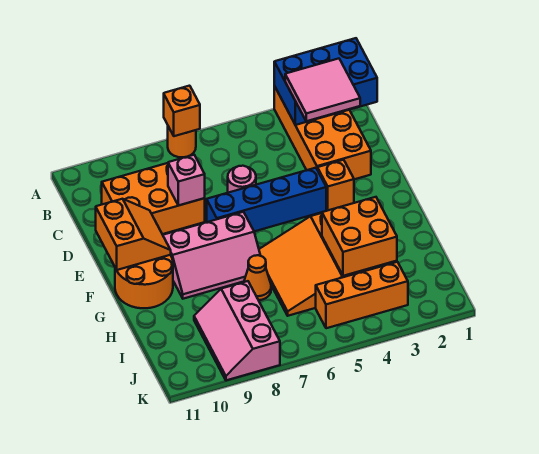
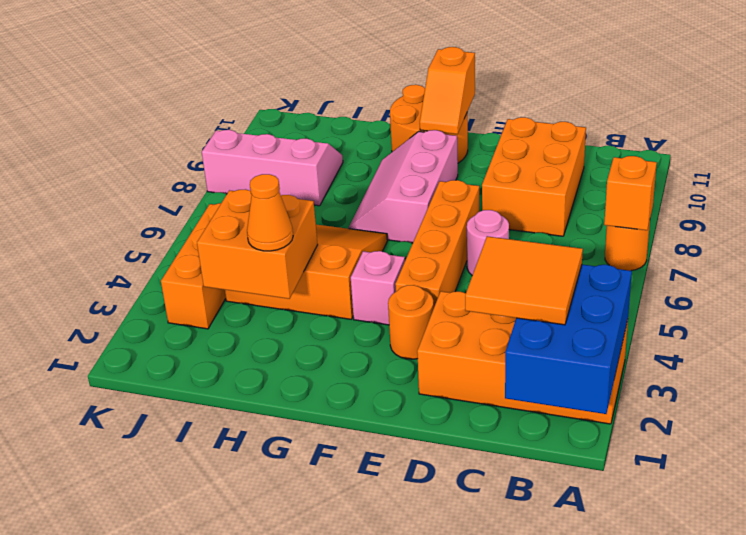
pink 2x2 tile [285,59,360,121] -> orange 2x2 tile [465,236,583,325]
pink 1x1 brick [168,155,205,206] -> pink 1x1 brick moved to [351,251,405,325]
orange 1x1 brick [317,160,354,210] -> orange 1x1 round brick [388,285,434,359]
blue 1x4 brick [207,168,326,231] -> orange 1x4 brick [395,180,479,307]
orange 2x2 slope [96,199,171,270] -> orange 1x2 slope [420,47,475,134]
orange 1x1 cone [244,255,271,300] -> orange 1x1 cone moved to [247,174,293,251]

